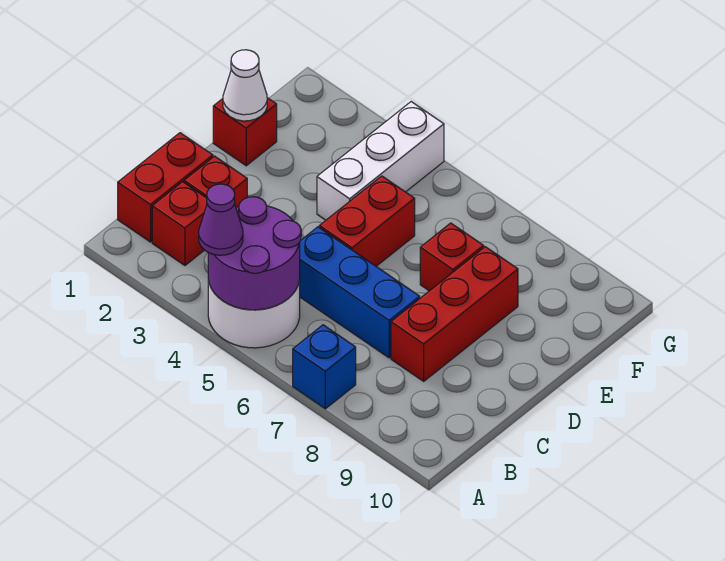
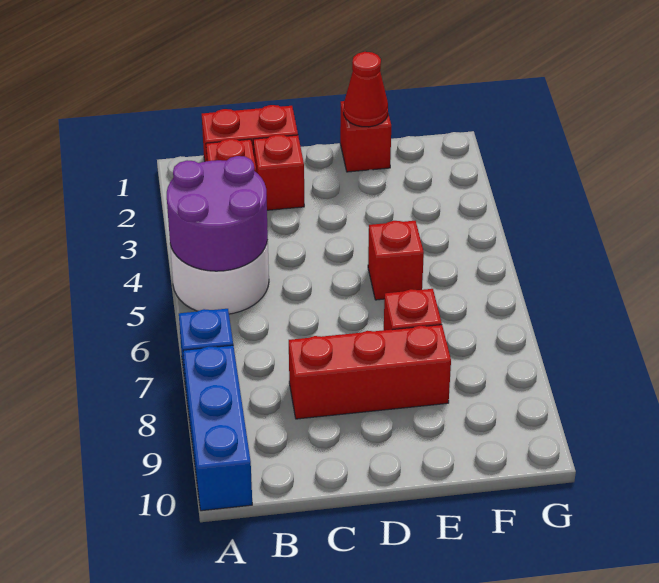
purple 1x1 cone [199,184,243,255] -> none
blue 1x3 brick [299,227,420,358] -> blue 1x3 brick moved to [183,345,252,511]
red 1x2 brick [319,176,415,266] -> red 1x1 brick [368,221,424,300]
white 1x1 cone [223,50,267,121] -> red 1x1 cone [344,52,388,127]
white 1x3 brick [317,102,444,220] -> none

